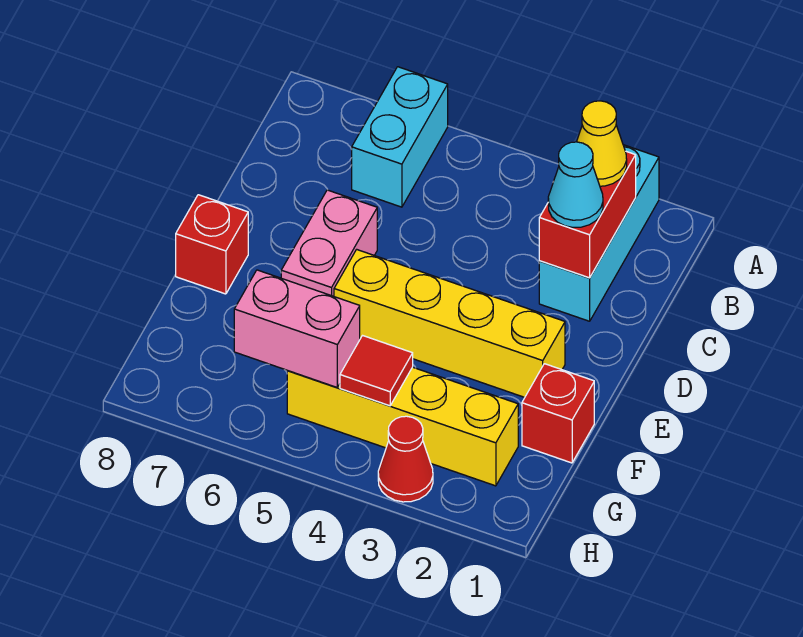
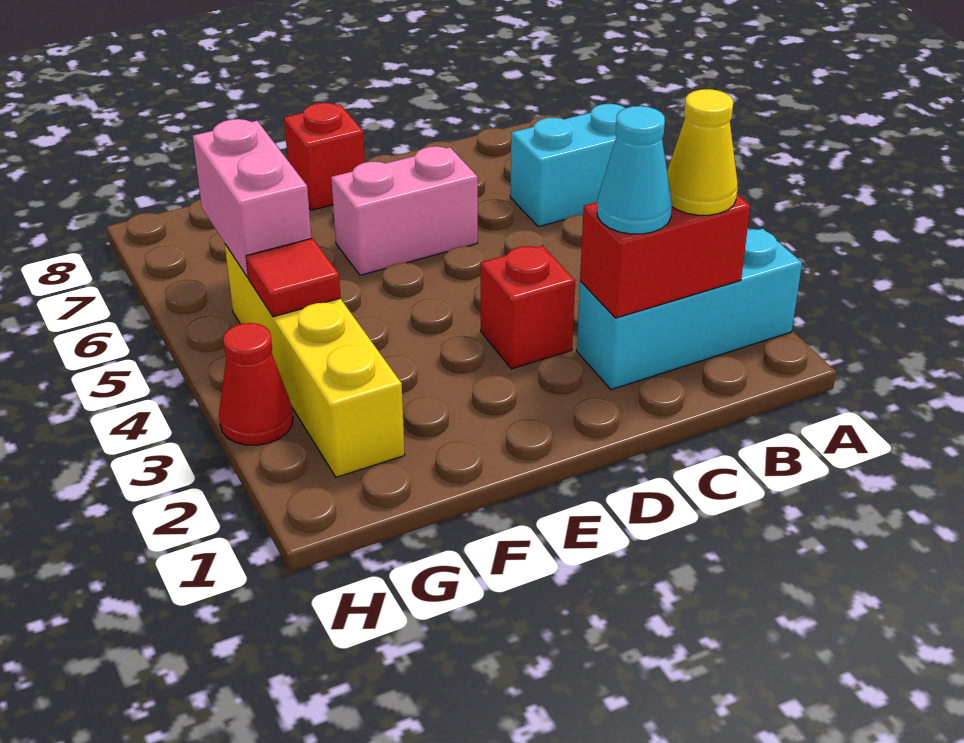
yellow 1x4 brick [334,249,565,397] -> none
red 1x1 brick [522,364,594,463] -> red 1x1 brick moved to [481,245,575,369]

